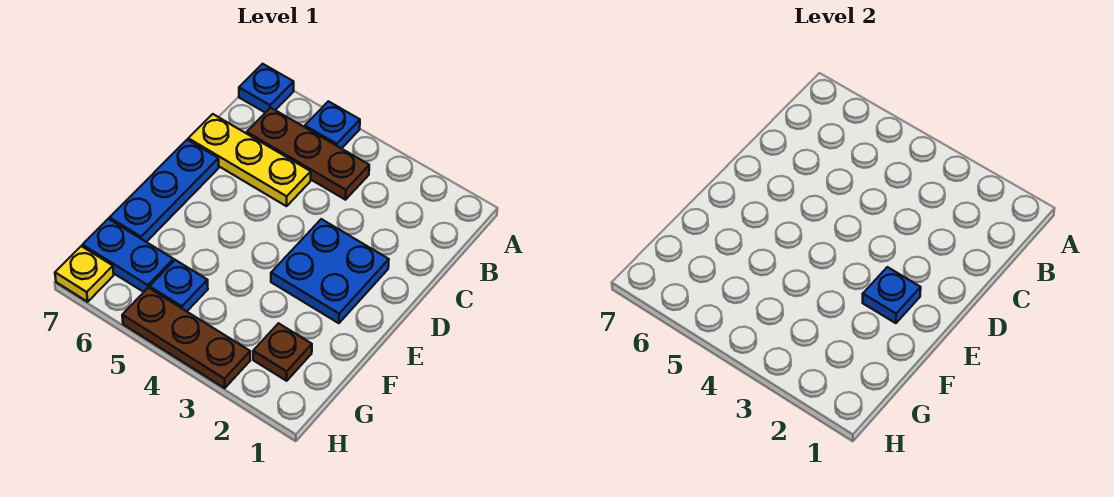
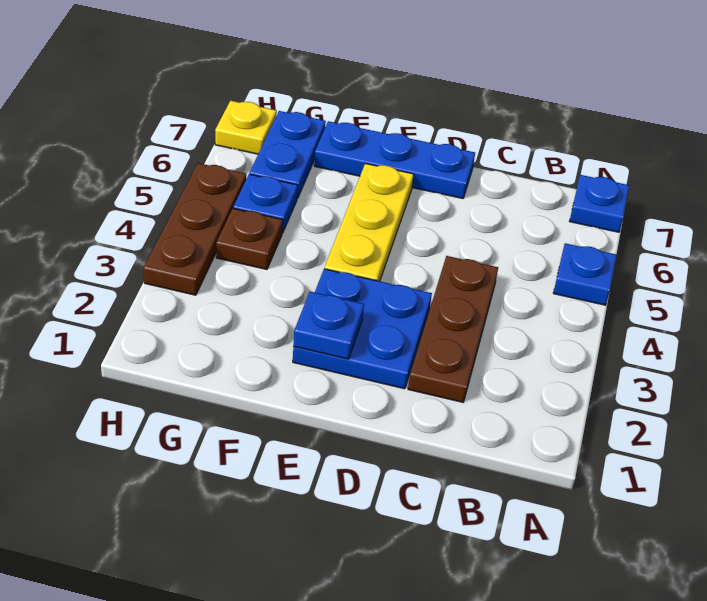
brown 1x3 plate [247,108,369,200] -> brown 1x3 plate moved to [408,256,498,402]
yellow 1x3 plate [188,114,311,206] -> yellow 1x3 plate moved to [325,163,414,281]
brown 1x1 plate [253,323,312,381] -> brown 1x1 plate moved to [216,208,283,269]

